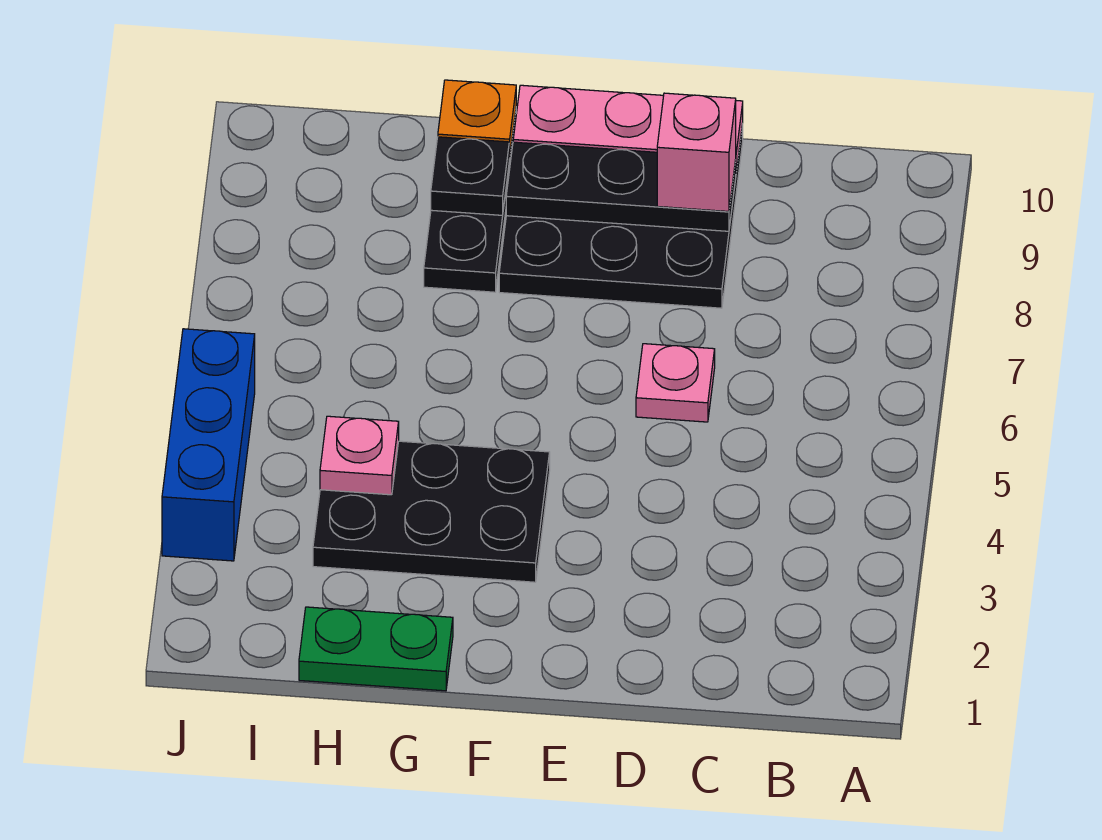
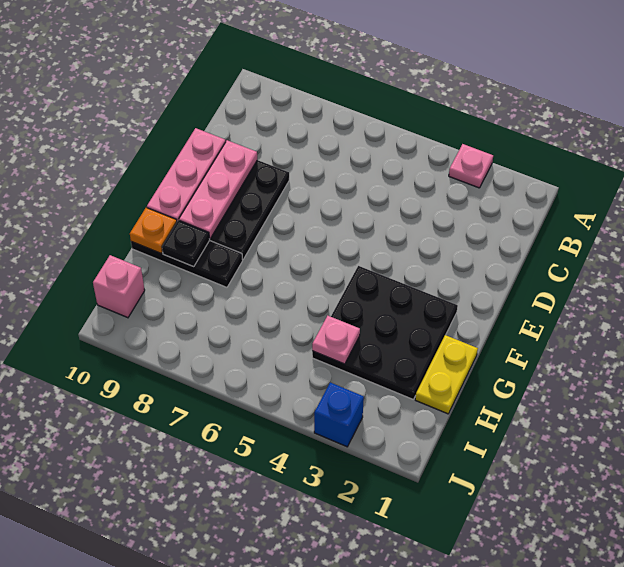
pink 1x1 plate [636,344,715,422] -> pink 1x1 plate moved to [449,144,493,188]
black 1x3 plate [506,142,736,231] -> pink 1x3 plate [179,140,257,239]
pink 1x1 brick [657,93,736,211] -> pink 1x1 brick moved to [93,255,145,318]
black 2x3 plate [313,441,550,582] -> black 3x3 plate [312,266,458,399]
green 1x2 plate [299,607,453,691] -> yellow 1x2 plate [415,335,478,414]
blue 1x3 brick [162,329,255,561] -> blue 1x1 brick [314,382,364,447]

